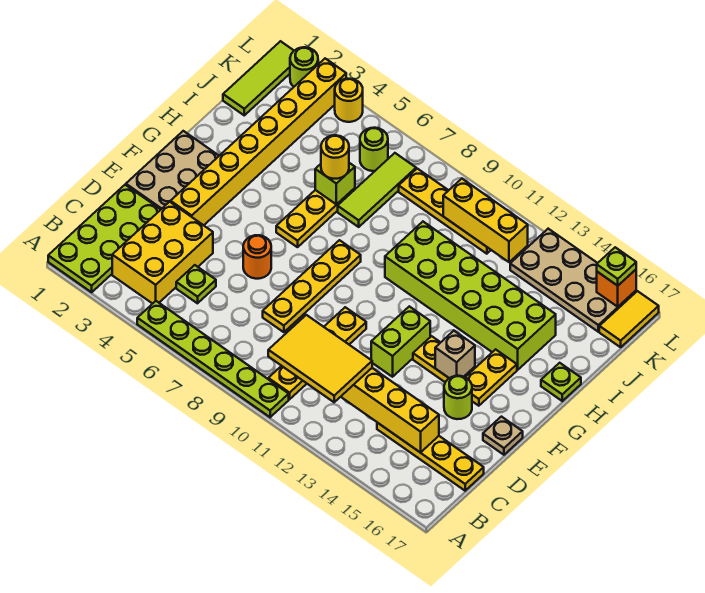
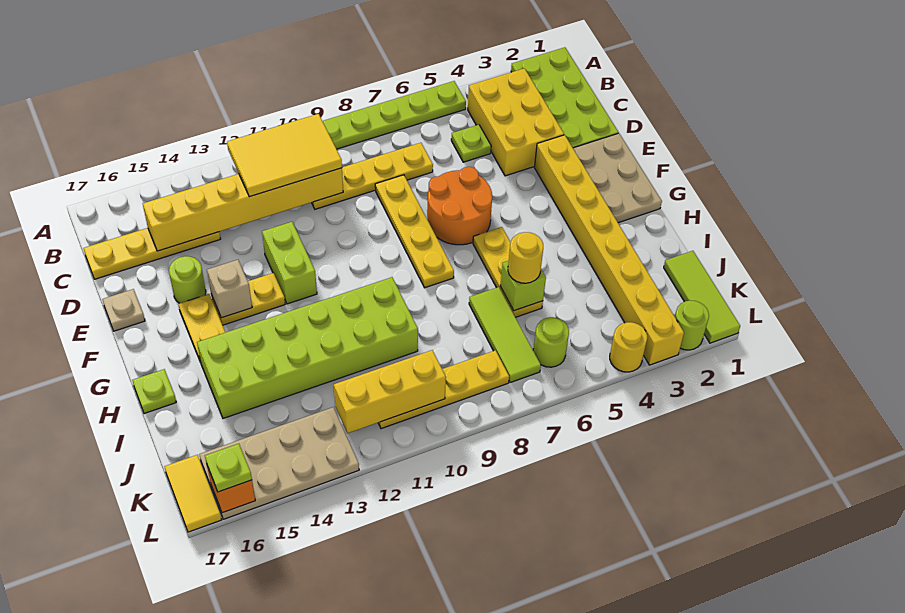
yellow 1x4 plate [268,307,366,399] -> yellow 1x4 plate turned to [312,143,433,209]
orange 1x1 round brick [243,235,271,279] -> orange 2x2 round brick [427,167,492,245]

